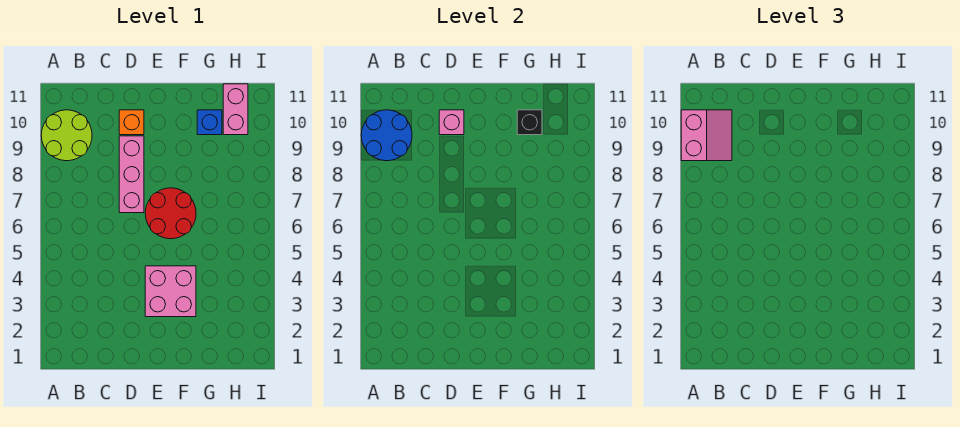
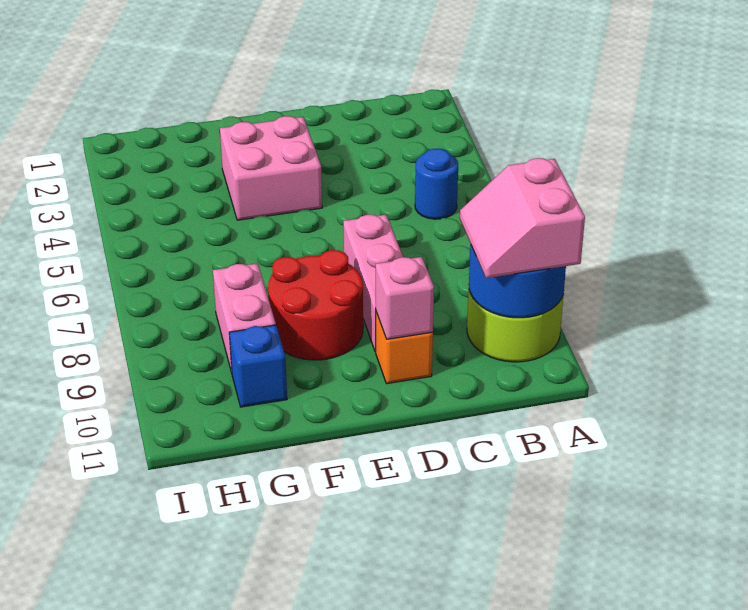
none -> blue 1x1 round brick [415,149,458,219]
red 2x2 round brick [145,188,196,239] -> red 2x2 round brick moved to [268,250,363,360]
black 1x1 brick [517,110,542,135] -> none
pink 1x2 brick [223,84,248,135] -> pink 1x2 brick moved to [213,263,276,373]

